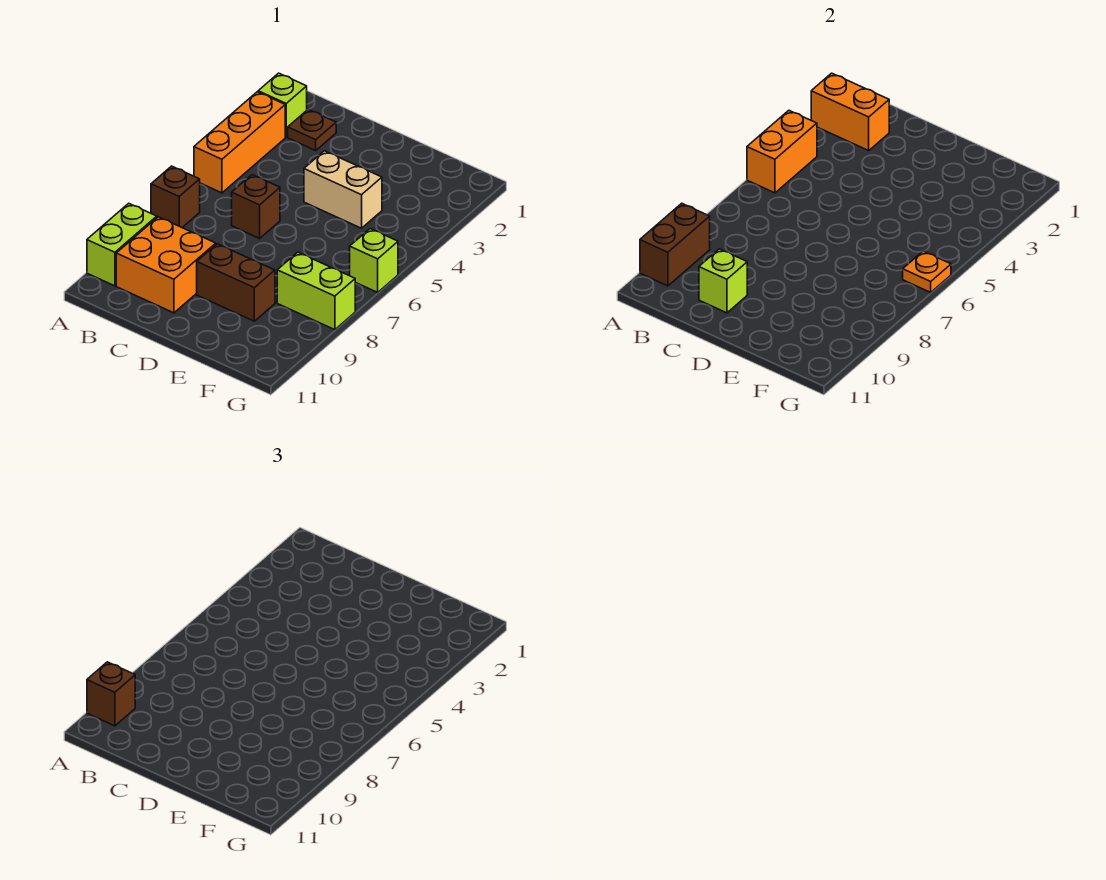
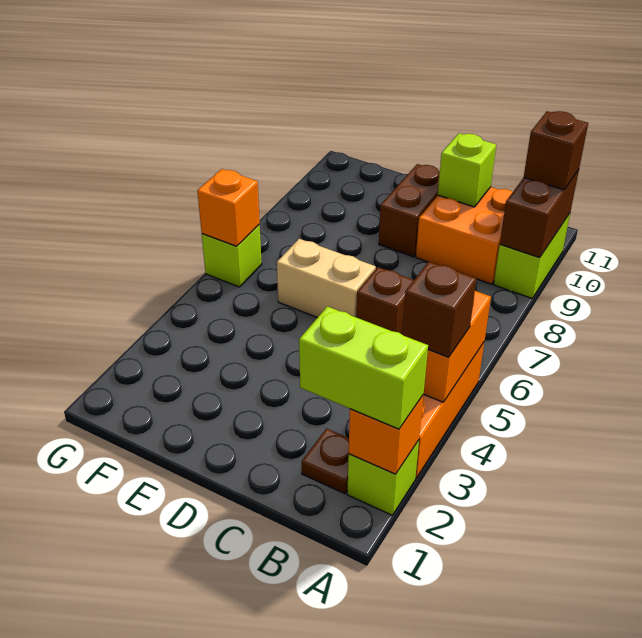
orange 1x2 brick [811,73,889,150] -> orange 1x1 brick [349,396,423,474]
brown 1x1 brick [151,166,200,227] -> brown 1x1 brick moved to [402,262,476,357]
tan 1x2 brick [304,151,382,228] -> tan 1x2 brick moved to [277,239,376,318]
brown 1x2 brick [197,244,275,321] -> brown 1x2 brick turned to [379,164,440,257]
lime 1x2 brick [277,252,355,330] -> lime 1x2 brick moved to [299,306,428,429]
orange 1x1 plate [903,251,951,292] -> orange 1x1 brick [197,169,260,246]

